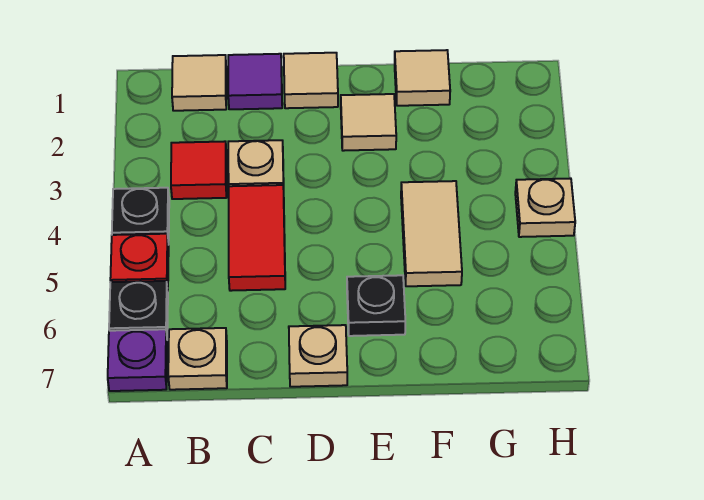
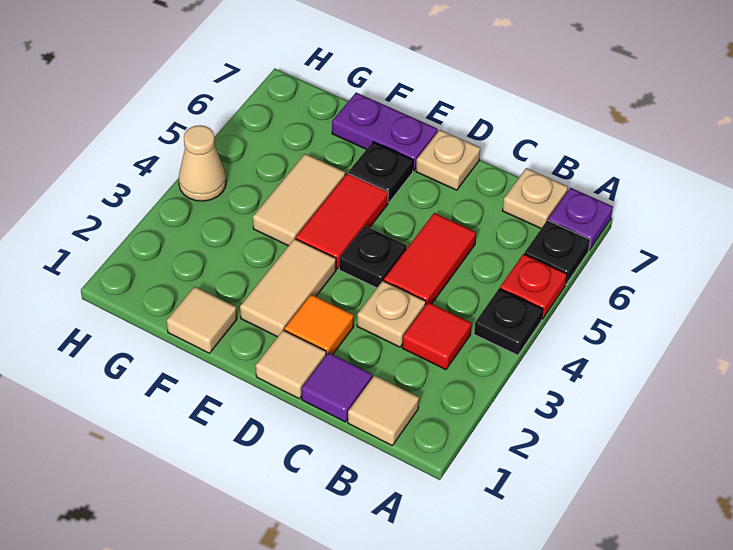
none -> orange 1x1 tile [284,294,354,355]
none -> black 1x1 plate [339,226,407,288]
tan 1x1 tile [341,94,396,151] -> tan 1x2 tile [240,239,336,337]
none -> red 1x2 tile [296,173,388,269]
none -> purple 1x2 plate [332,93,438,171]
tan 1x1 plate [515,178,575,237] -> tan 1x1 cone [179,125,226,201]

